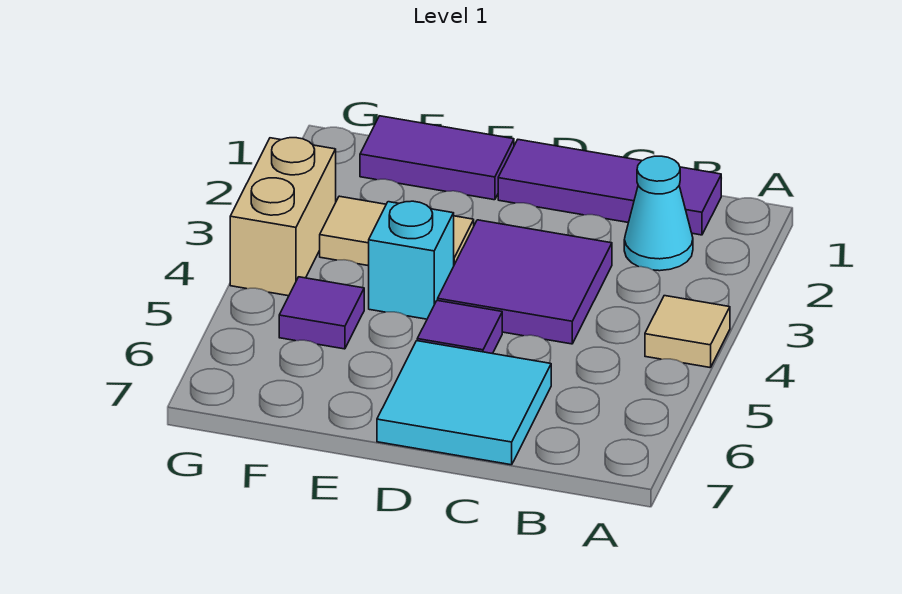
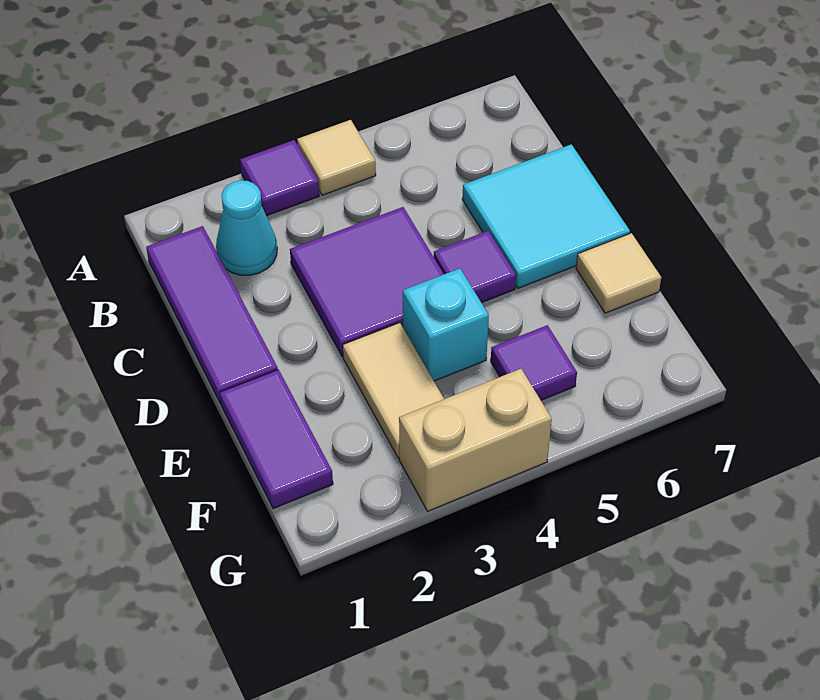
none -> purple 1x1 tile [240,140,319,216]
none -> tan 1x1 tile [576,233,661,313]

